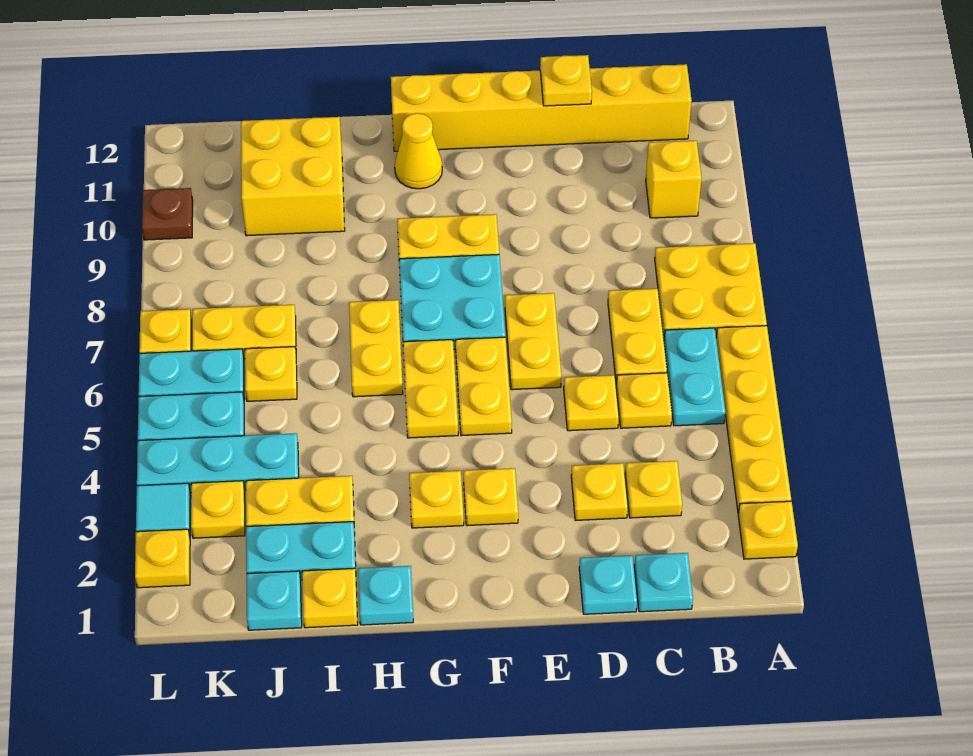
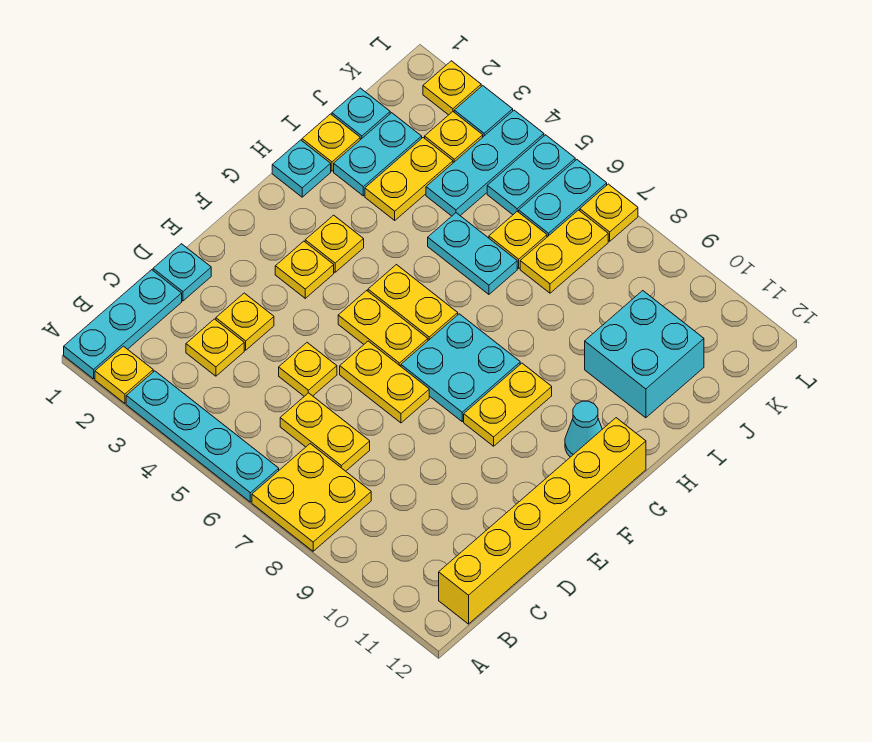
yellow 1x4 plate [716,326,791,513] -> cyan 1x4 plate [126,371,279,502]
cyan 1x2 plate [664,328,725,426] -> cyan 1x2 plate moved to [428,213,517,294]
yellow 1x1 brick [646,141,702,218] -> none
cyan 1x1 plate [634,553,693,612] -> cyan 1x3 plate [64,270,182,379]
yellow 1x1 plate [616,373,672,428] -> none
yellow 1x1 plate [540,55,592,106] -> none
yellow 1x1 cone [395,113,442,189] -> cyan 1x1 cone [565,401,602,457]
yellow 1x2 plate [349,300,403,397] -> none
yellow 2x2 brick [241,117,345,236] -> cyan 2x2 brick [585,291,704,418]
brown 1x1 plate [142,188,193,240] -> none

